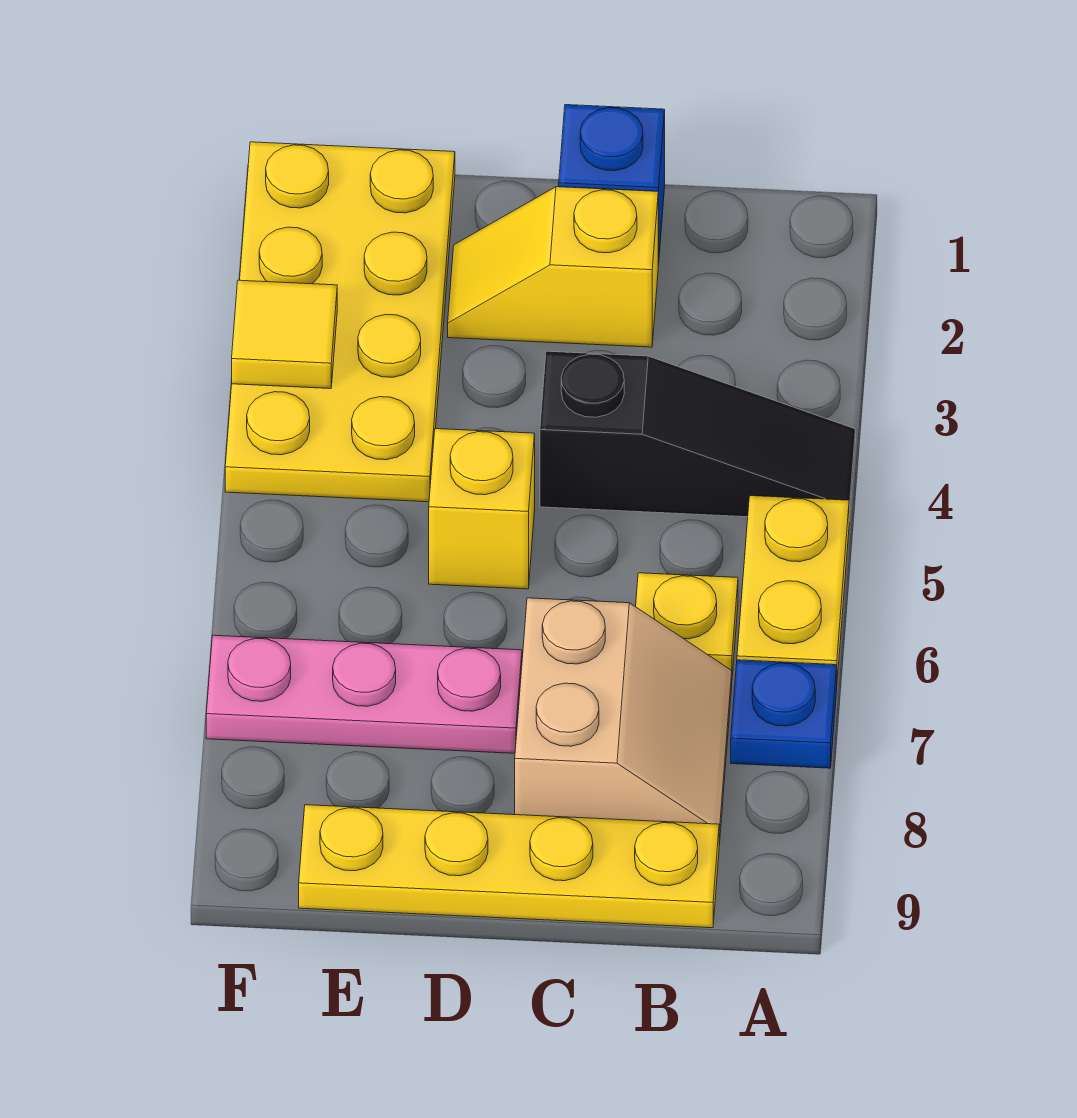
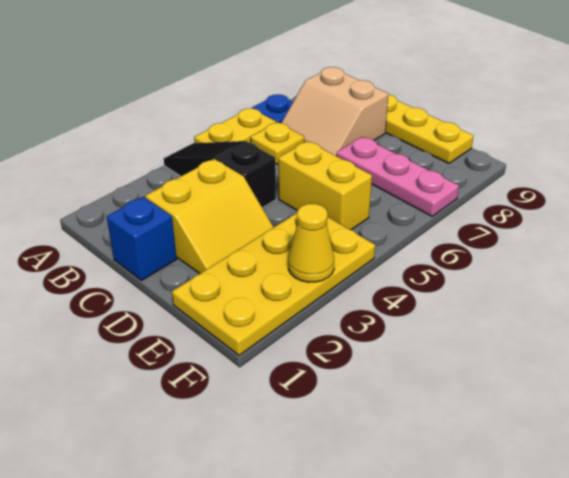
tan 2x2 slope [515,598,732,845] -> tan 2x2 slope turned to [281,67,389,156]
yellow 1x2 slope [448,187,658,347] -> yellow 2x2 slope [145,159,274,274]
yellow 1x1 brick [429,429,535,589] -> yellow 1x2 brick [278,141,372,230]
yellow 1x1 tile [232,280,337,389] -> yellow 1x1 cone [288,204,334,282]

